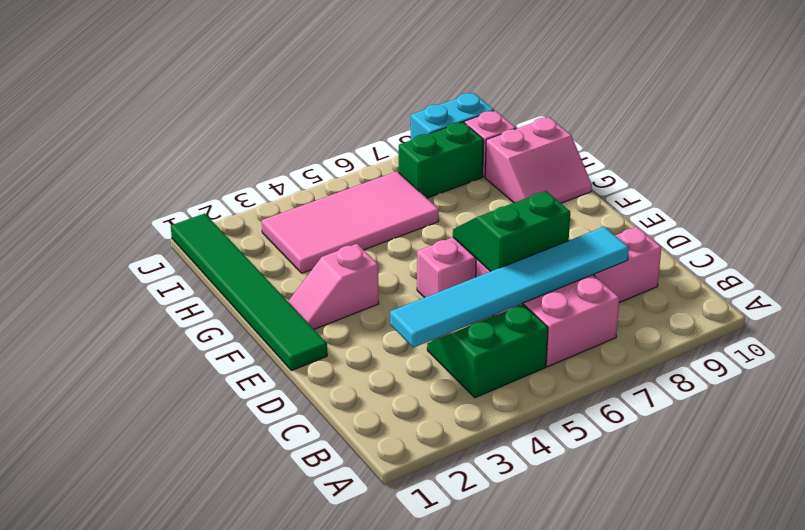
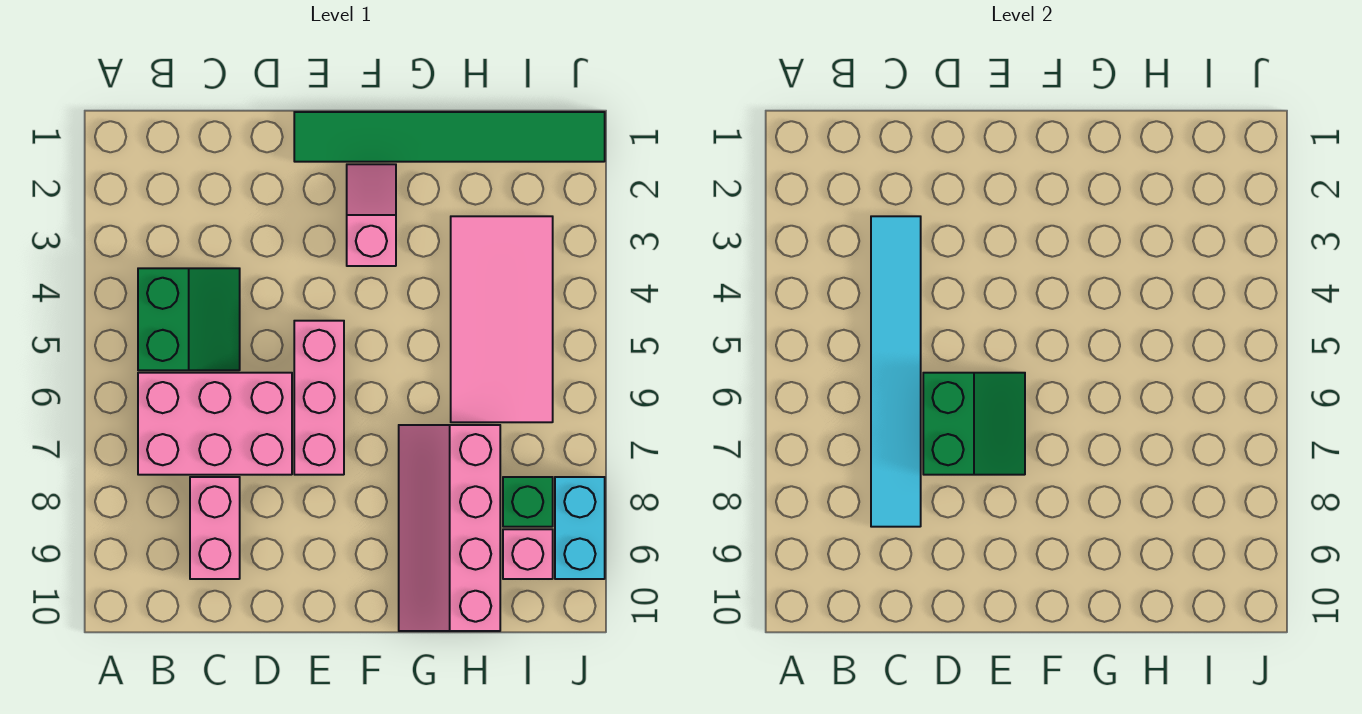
pink 2x2 slope [485,117,592,203] -> pink 2x4 slope [399,425,500,631]
green 1x2 brick [399,122,484,198] -> green 1x1 brick [503,477,553,527]

